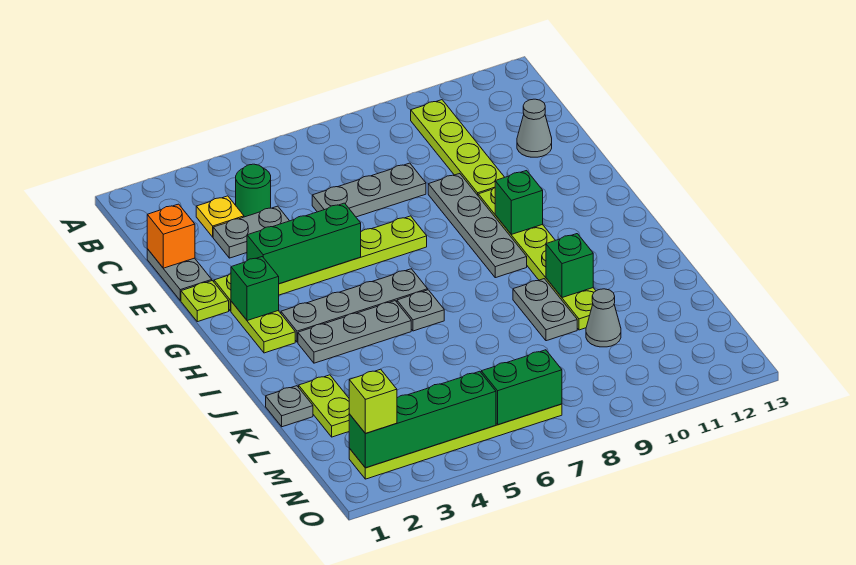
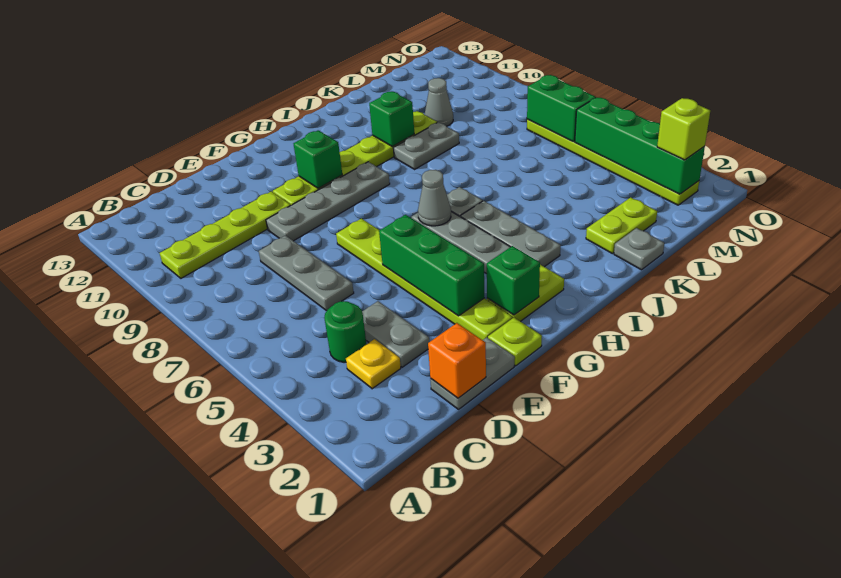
grey 1x1 cone [517,99,552,157] -> grey 1x1 cone moved to [418,170,451,226]

